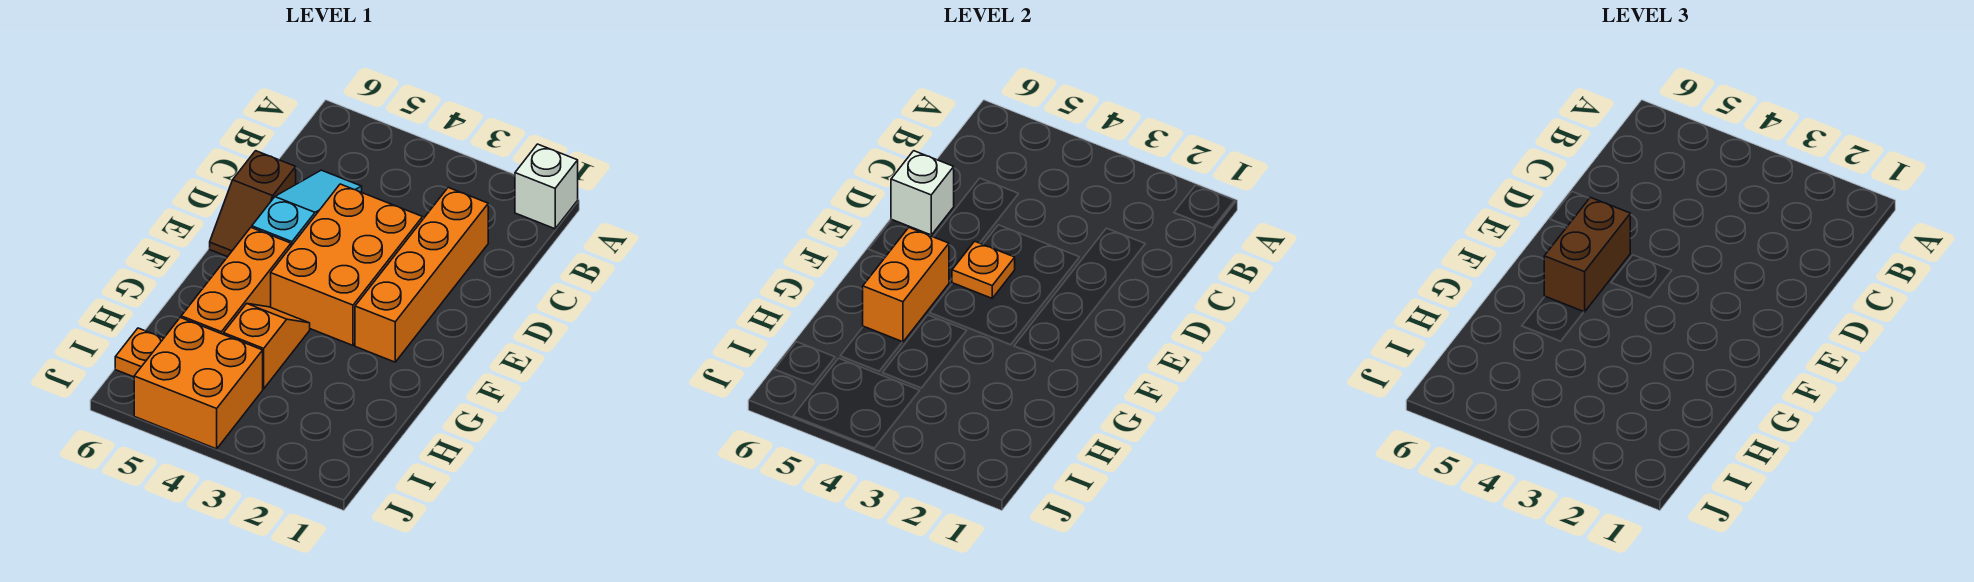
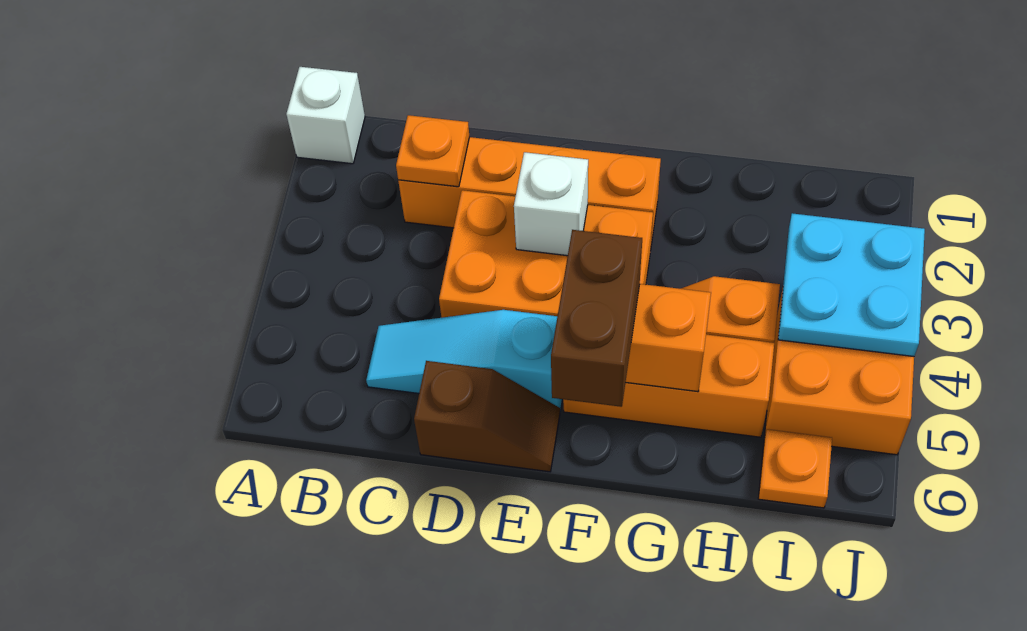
white 1x1 brick [891,151,954,235] -> white 1x1 brick moved to [514,152,588,256]
orange 1x1 plate [952,241,1015,298] -> orange 1x1 plate moved to [396,115,469,187]
brown 1x2 brick [1544,197,1630,312] -> brown 1x2 brick turned to [551,230,642,407]
none -> cyan 2x2 plate [778,213,925,357]

